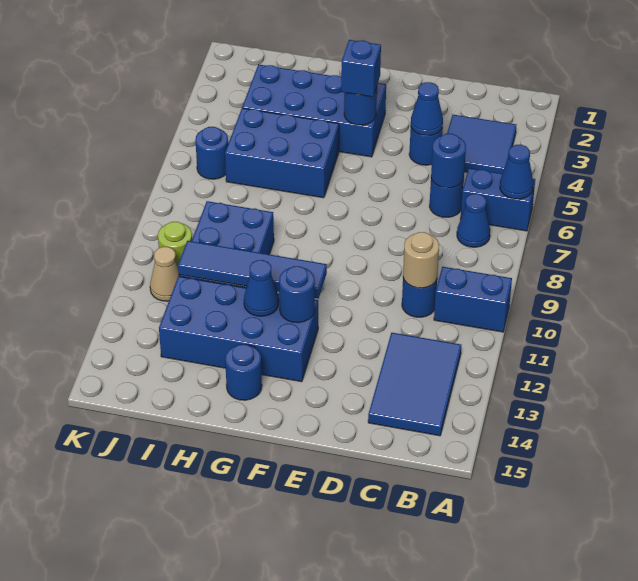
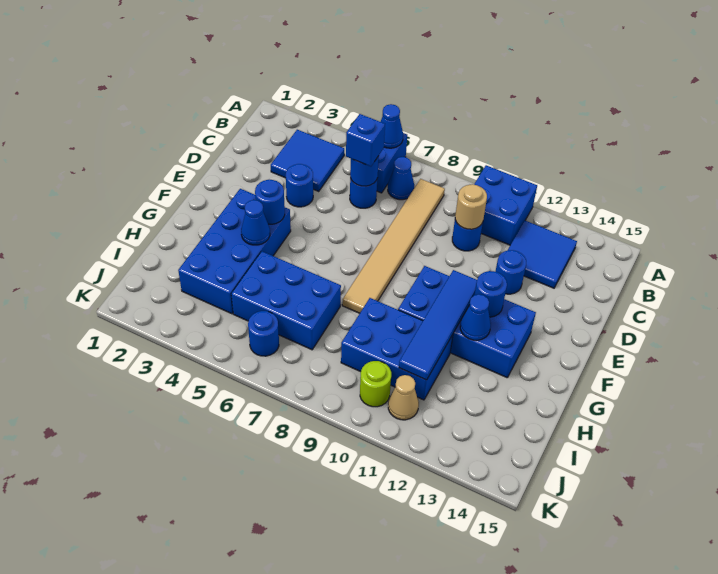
blue 1x2 brick [434,267,512,332] -> blue 2x2 brick [474,165,537,245]
none -> tan 1x6 tile [342,179,445,313]
blue 2x3 tile [368,333,461,436] -> blue 2x2 tile [507,221,577,288]
blue 1x1 cone [411,82,443,136] -> blue 1x1 cone moved to [241,200,270,245]
blue 1x1 brick [341,40,381,97] -> blue 1x1 brick moved to [346,114,385,166]
blue 2x4 brick [159,276,318,382] -> blue 2x4 brick turned to [398,266,536,378]
blue 2x3 brick [225,108,339,198] -> blue 2x3 brick turned to [231,251,341,350]
blue 1x1 round brick [225,344,262,400] -> blue 1x1 round brick moved to [495,250,526,294]

